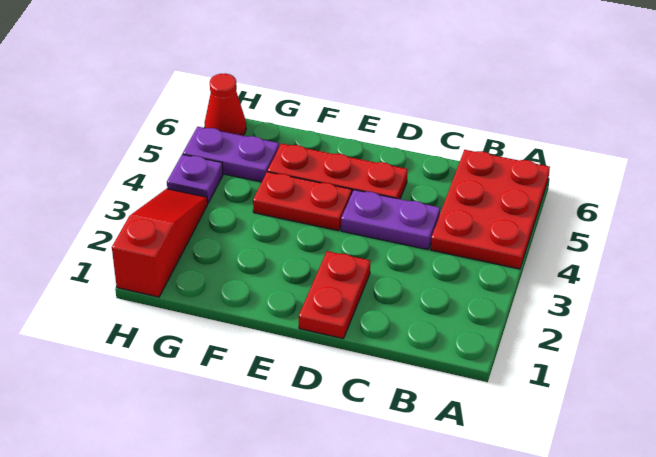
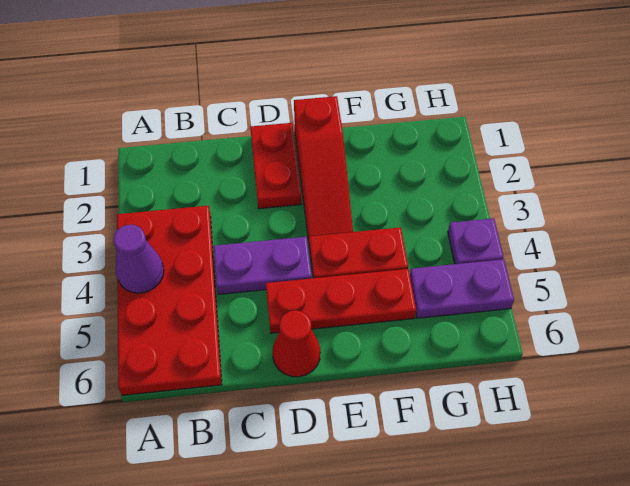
red 2x3 plate [431,150,550,269] -> red 2x4 plate [117,206,222,395]
none -> purple 1x1 cone [113,225,164,293]
red 1x3 slope [112,189,208,297] -> red 1x3 slope moved to [294,96,353,241]
red 1x1 cone [205,74,246,136] -> red 1x1 cone moved to [272,310,320,377]

